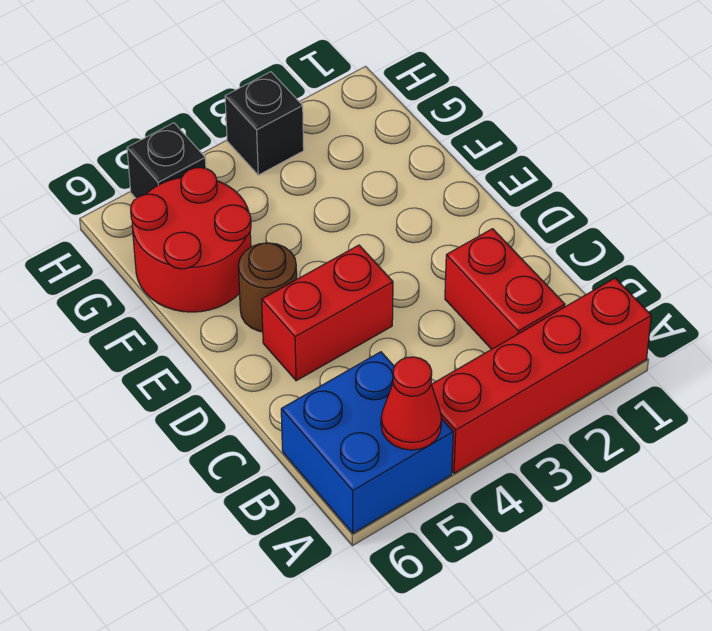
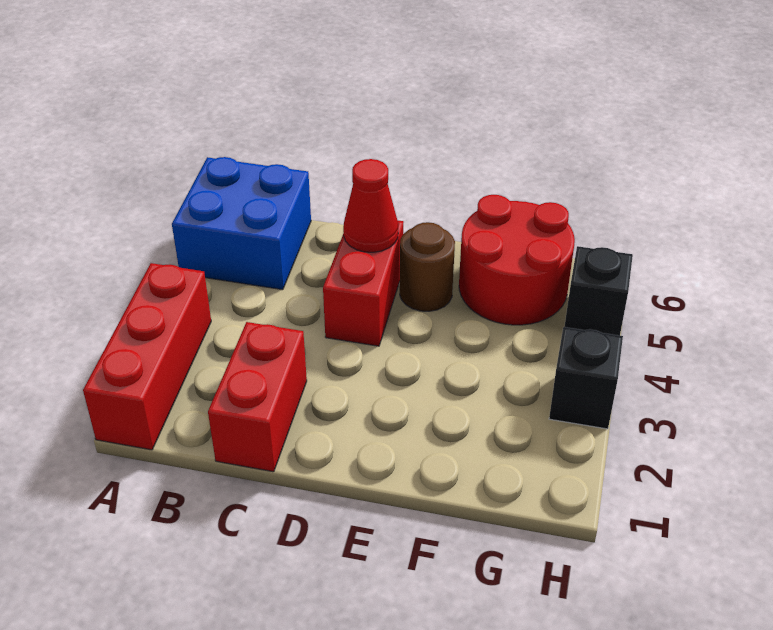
red 1x4 brick [431,278,651,473] -> red 1x3 brick [83,263,211,450]
red 1x1 cone [381,357,442,450] -> red 1x1 cone moved to [343,159,398,252]
red 1x2 brick [445,229,565,349] -> red 1x2 brick turned to [208,322,307,472]

